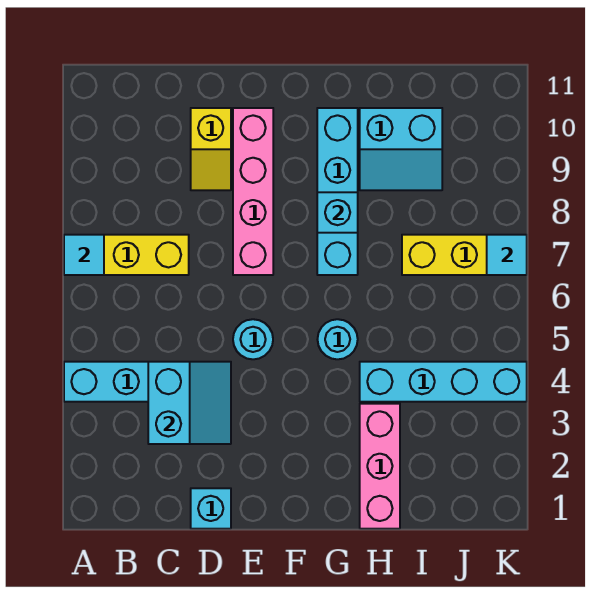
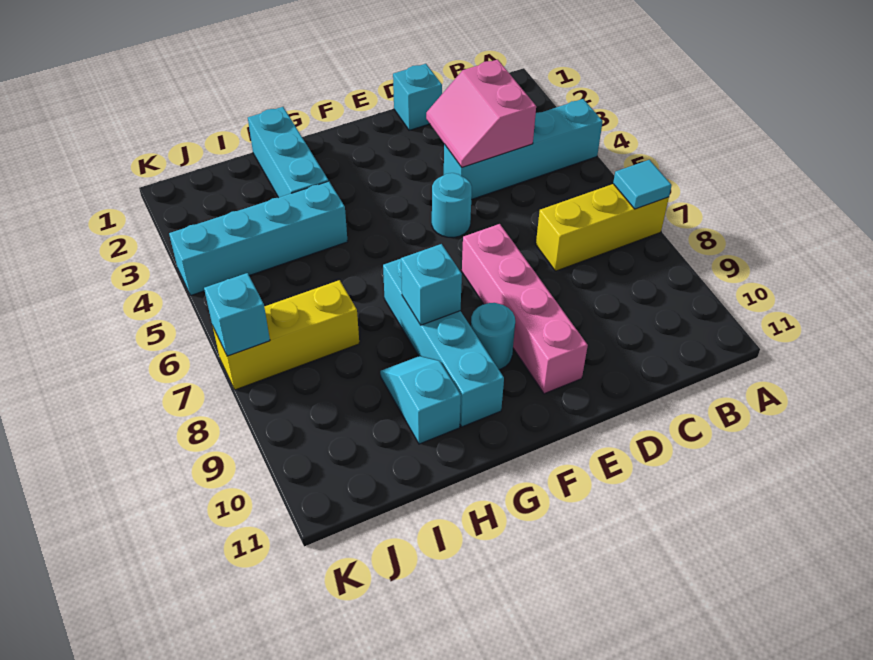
cyan 2x2 slope [148,362,231,444] -> pink 2x2 slope [426,60,536,167]
yellow 1x2 slope [191,108,231,190] -> none
cyan 1x1 round brick [318,319,358,359] -> cyan 1x1 round brick moved to [471,303,515,369]
pink 1x3 brick [360,404,400,529] -> cyan 1x3 brick [248,107,328,198]
cyan 2x2 slope [360,108,442,190] -> cyan 1x2 slope [380,356,461,444]
cyan 1x1 tile [487,235,527,275] -> cyan 1x1 brick [204,273,270,356]

